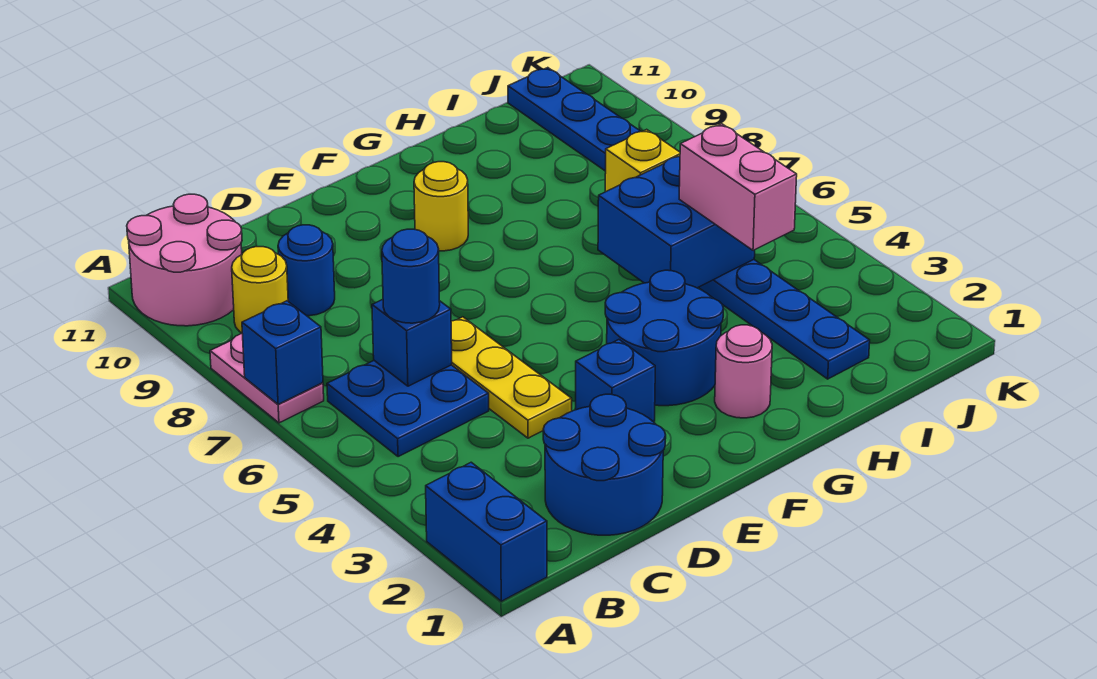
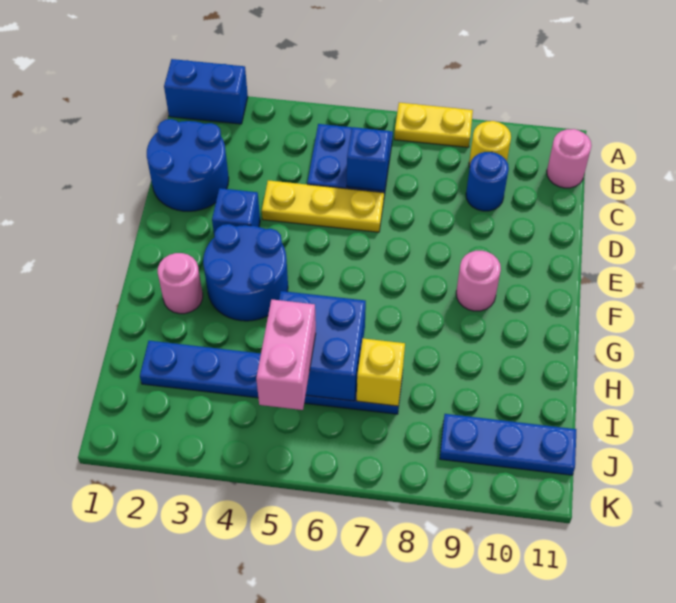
pink 1x2 plate [210,334,324,423] -> yellow 1x2 plate [394,103,473,147]
blue 1x1 brick [242,301,323,404] -> none
pink 2x2 round brick [127,194,242,326] -> pink 1x1 round brick [547,129,592,188]
blue 1x1 round brick [382,229,440,323] -> none
yellow 1x1 round brick [414,162,468,251] -> pink 1x1 round brick [456,251,501,311]
pink 1x2 brick [679,124,797,250] -> pink 1x2 brick turned to [256,300,316,410]

